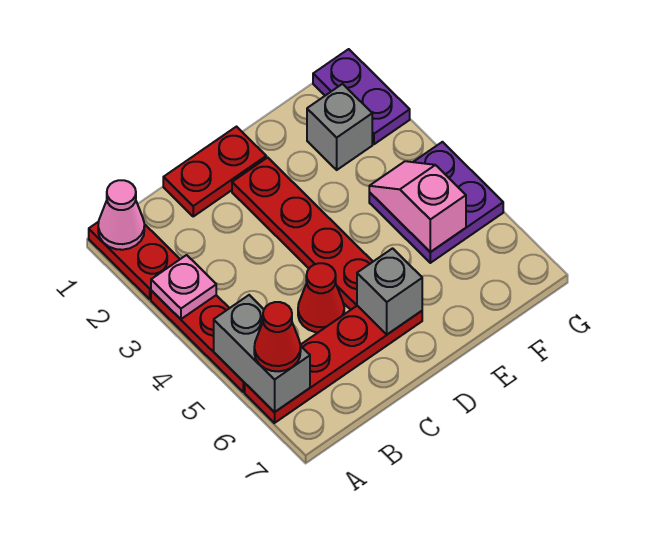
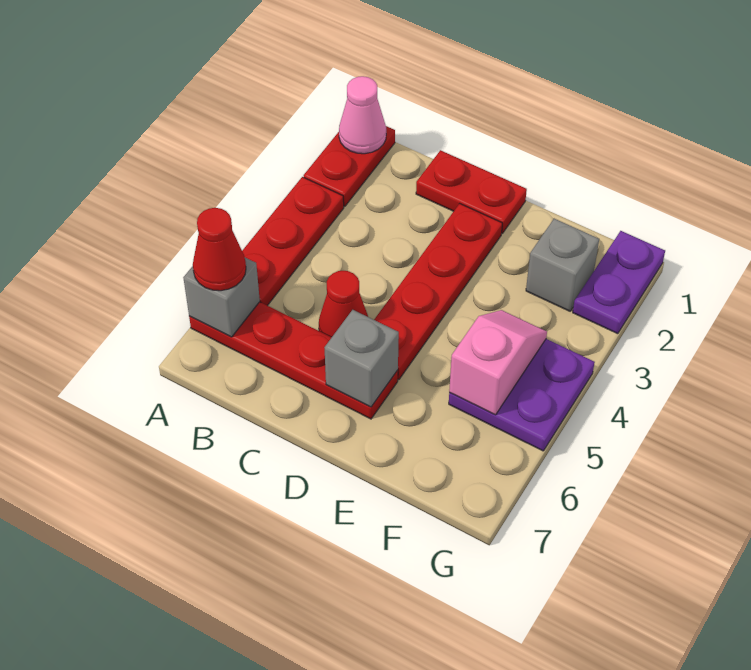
pink 1x1 plate [151,255,216,319] -> none
grey 1x2 brick [214,295,310,412] -> grey 1x1 brick [183,258,260,337]

